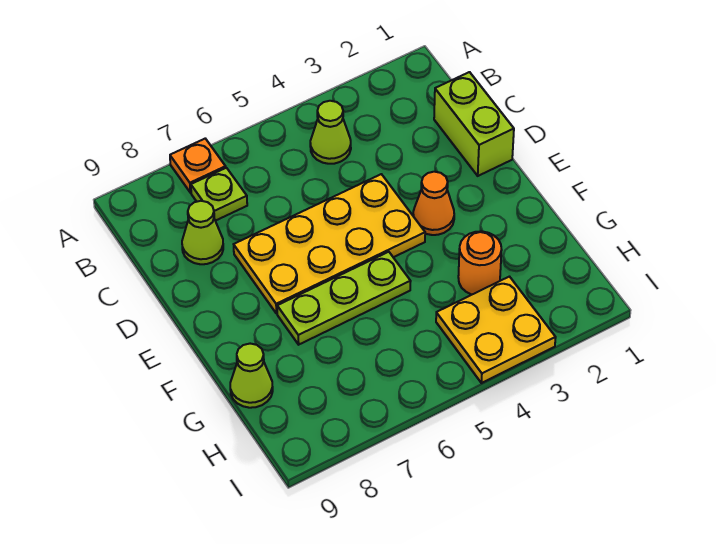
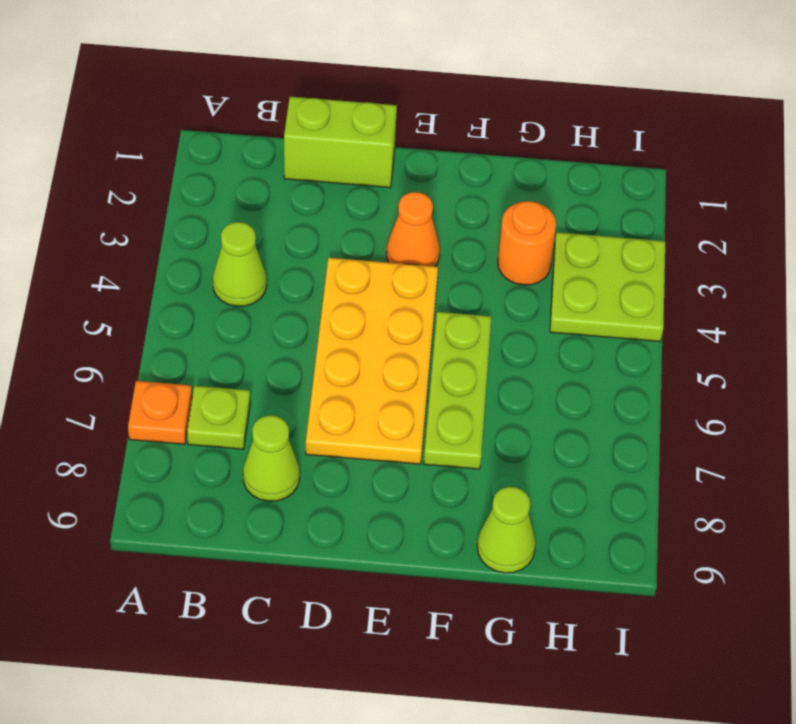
yellow 2x2 plate [436,277,556,383] -> lime 2x2 plate [550,232,665,342]

